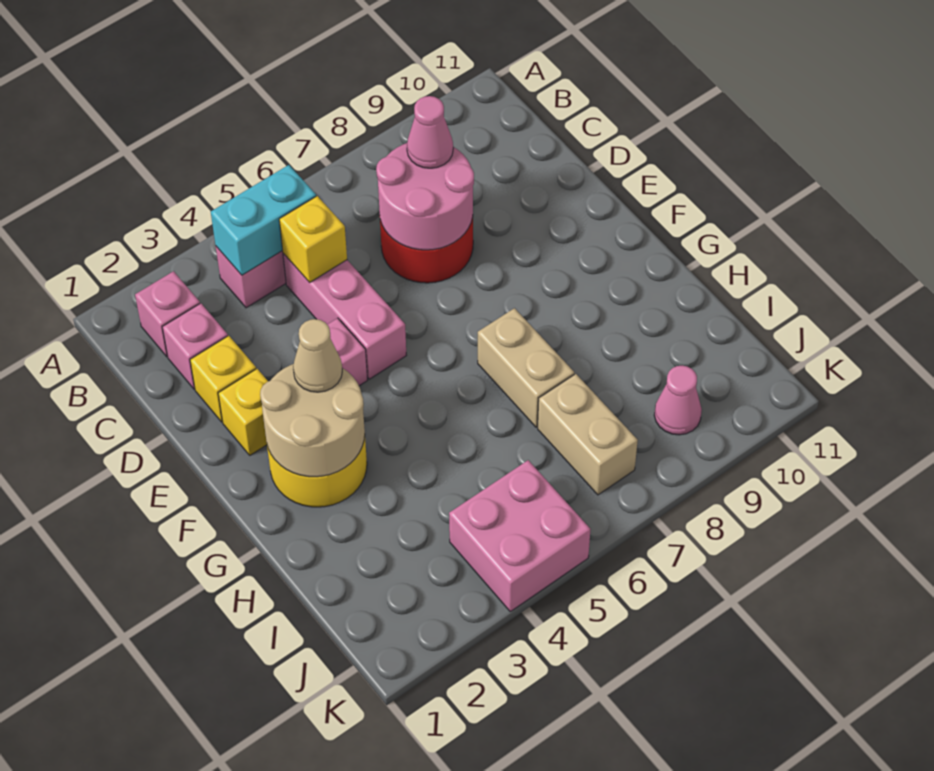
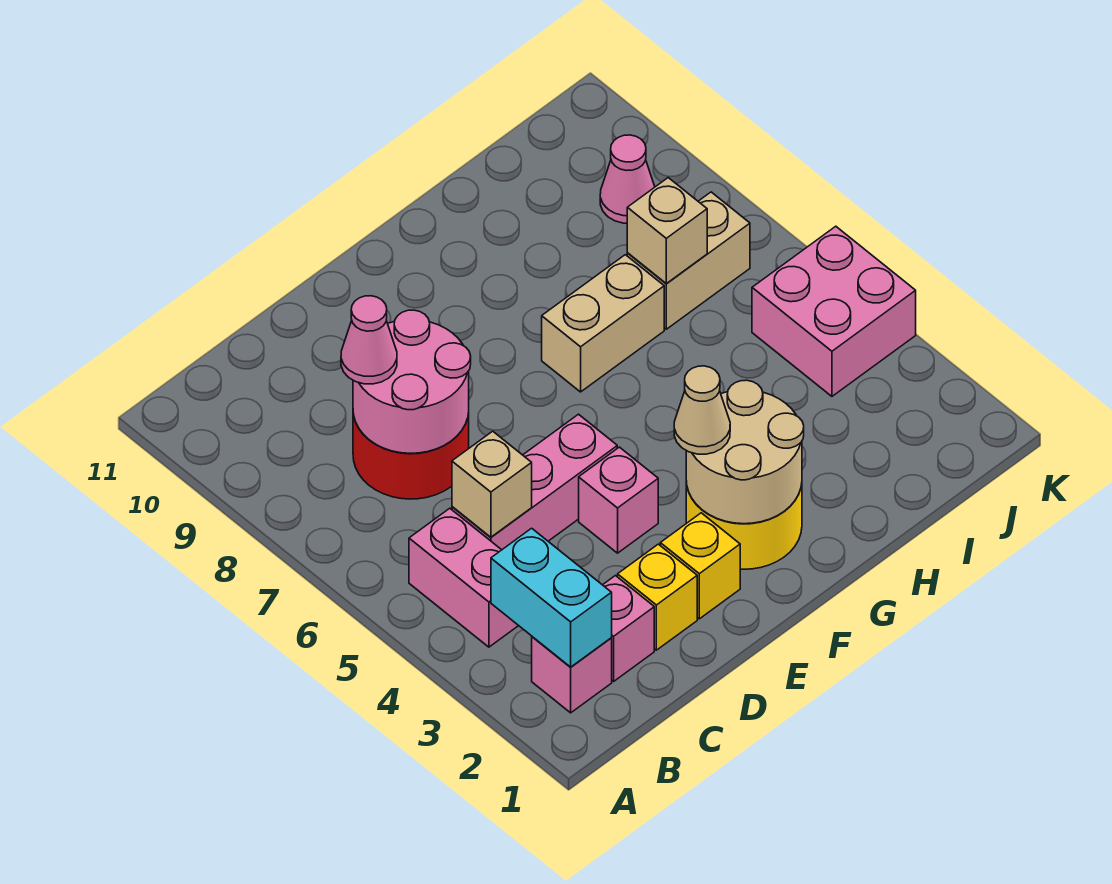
cyan 1x2 brick [211,165,316,275] -> cyan 1x2 brick moved to [491,528,612,667]
yellow 1x1 brick [279,196,347,283] -> tan 1x1 brick [452,431,532,537]
none -> tan 1x1 brick [627,178,707,283]

